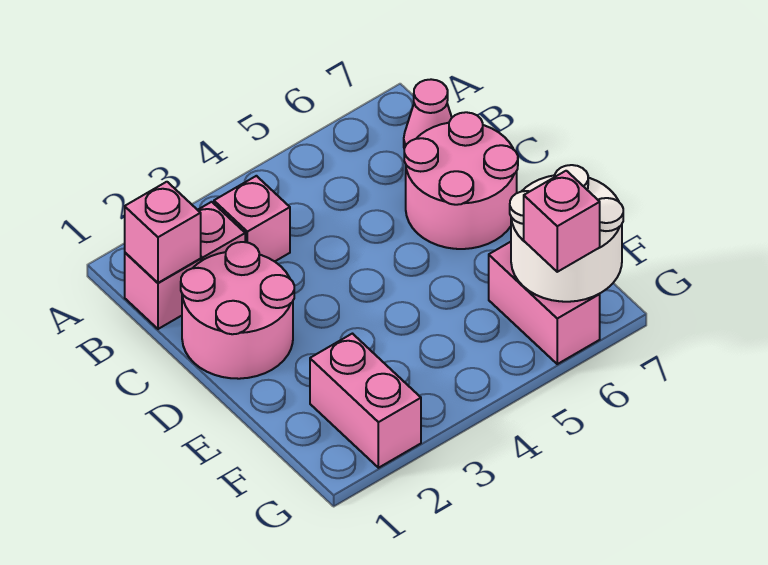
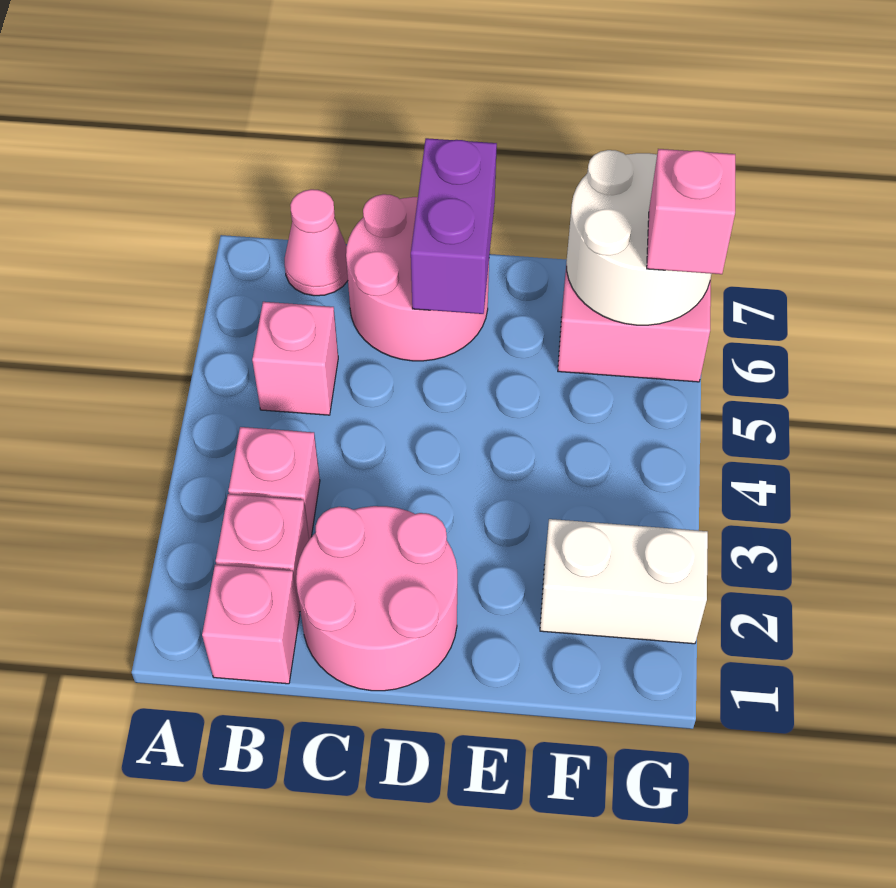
pink 1x1 brick [125,182,201,283] -> pink 1x1 brick moved to [252,302,338,415]
none -> purple 1x2 brick [411,138,497,314]
pink 1x2 brick [310,334,421,468] -> white 1x2 brick [540,519,708,644]

